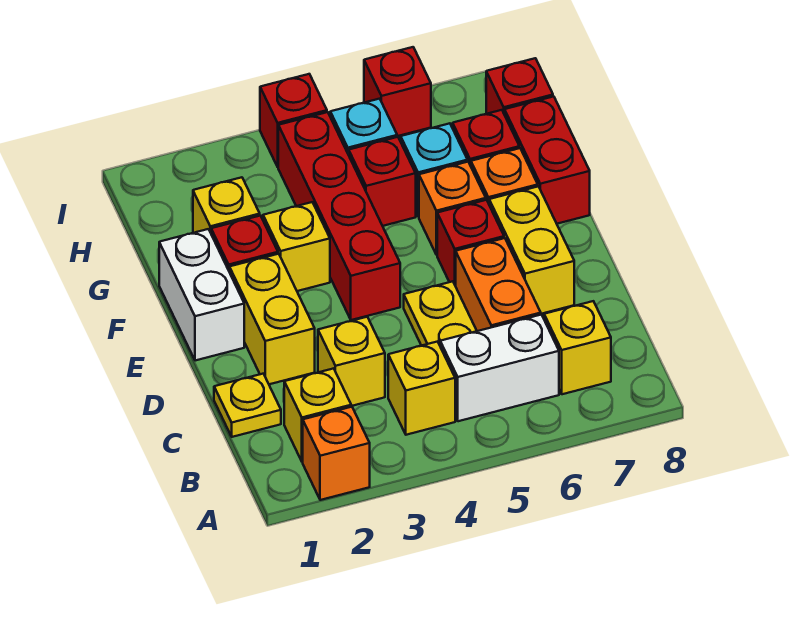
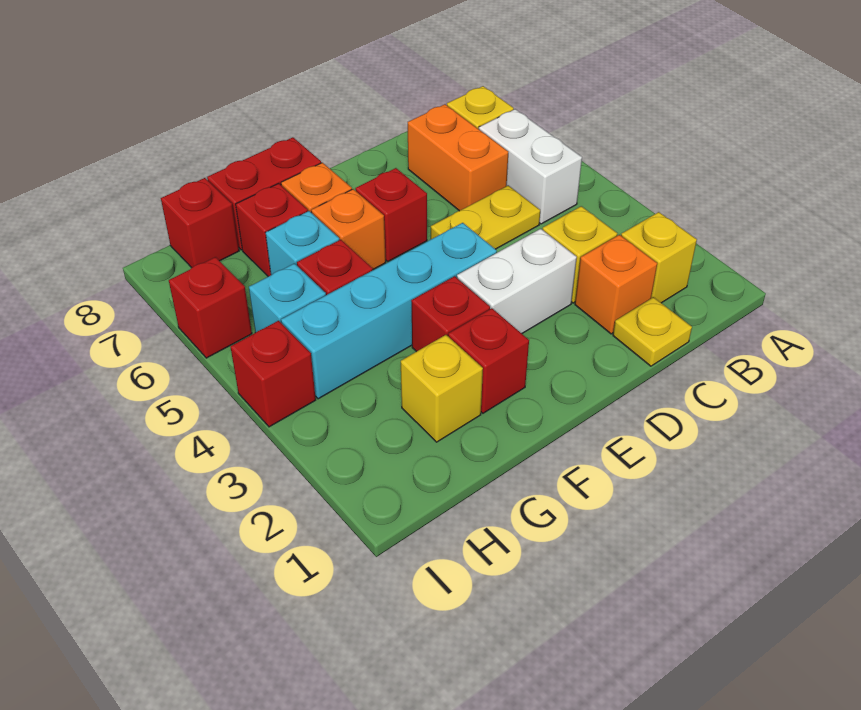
orange 1x1 brick [303,407,370,500] -> orange 1x1 brick moved to [575,235,657,334]
yellow 1x1 brick [388,342,455,435] -> none
orange 1x2 brick [456,238,541,331] -> orange 1x2 brick turned to [408,104,508,211]
yellow 1x2 brick [229,254,315,384] -> none
yellow 1x2 brick [489,186,574,314] -> none
white 1x2 brick [159,229,244,361] -> white 1x2 brick moved to [457,229,577,333]
red 1x4 brick [278,112,400,320] -> cyan 1x4 brick [281,223,497,399]
yellow 1x1 brick [263,202,330,291] -> red 1x1 brick [411,276,490,352]

